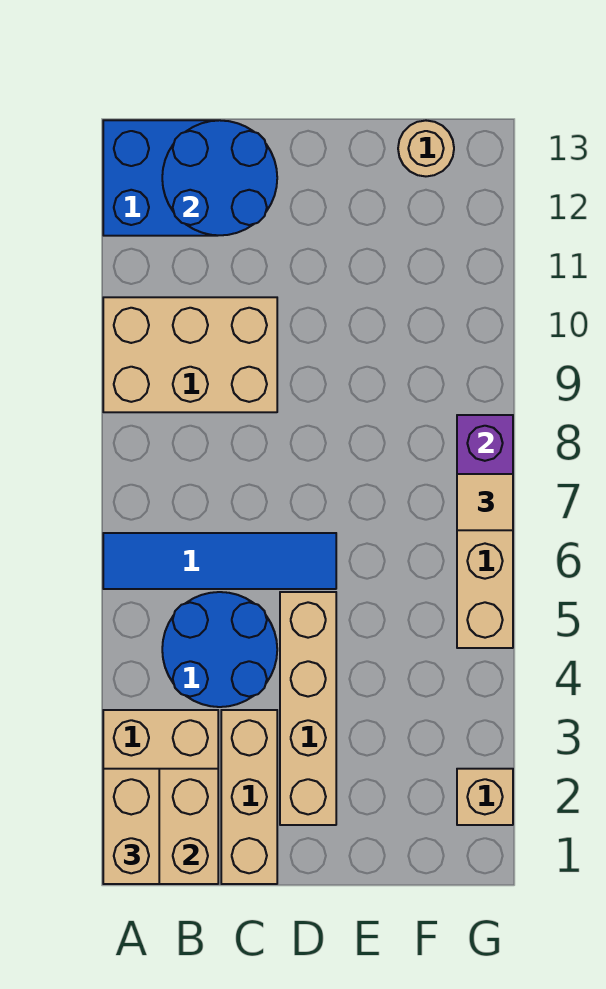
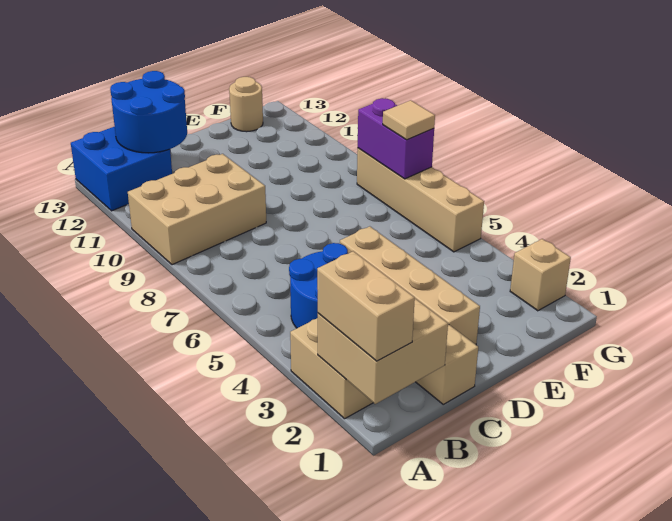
blue 1x4 tile [103,533,336,589] -> none

